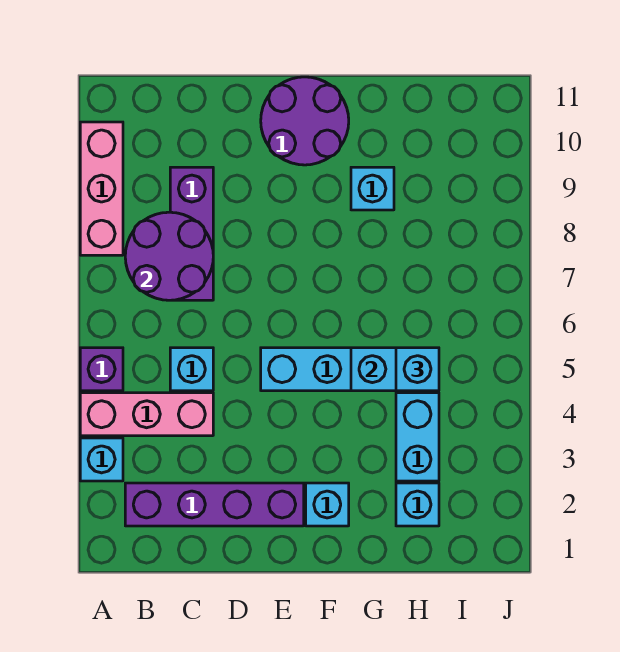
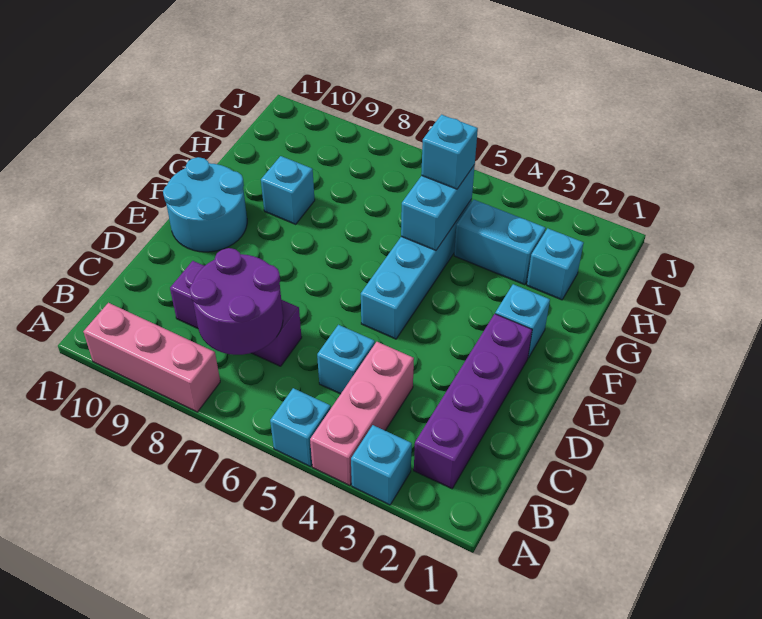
purple 1x1 brick [80,348,123,391] -> cyan 1x1 brick [270,388,331,467]
purple 2x2 round brick [261,77,349,165] -> cyan 2x2 round brick [163,157,247,252]

